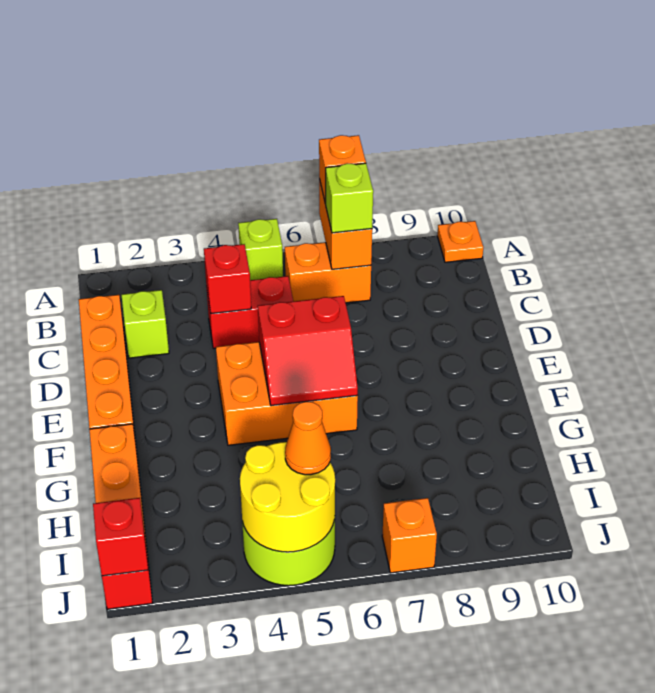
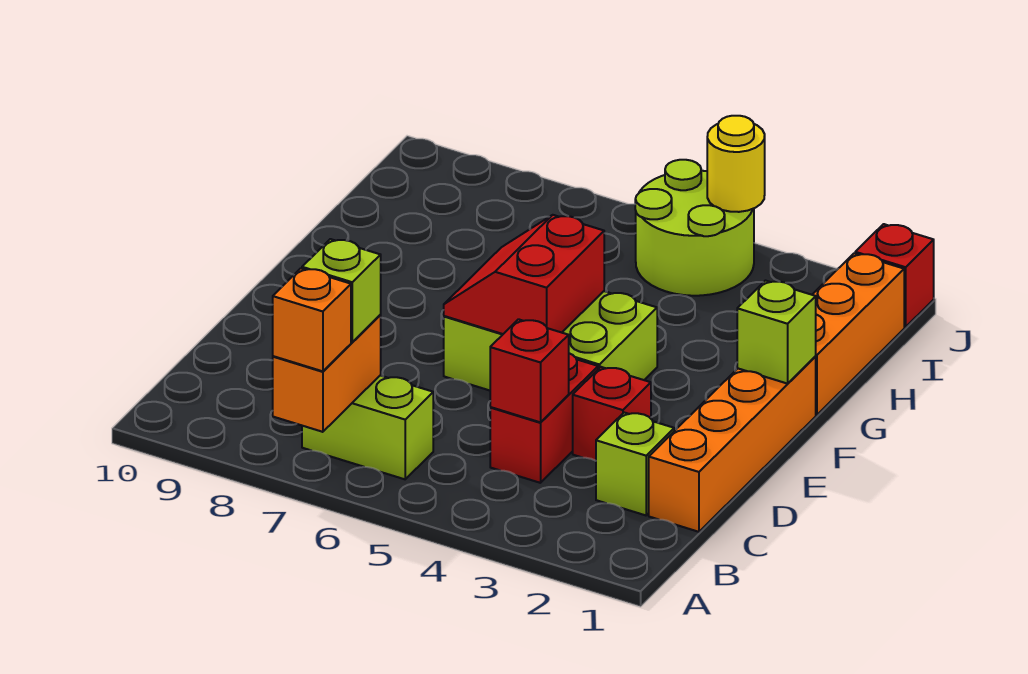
lime 1x1 brick [238,219,283,280] -> lime 1x1 brick moved to [737,281,816,384]
orange 1x1 plate [437,221,483,262] -> none
orange 1x2 brick [285,242,371,303] -> lime 1x2 brick [302,375,433,479]
red 1x2 brick [206,276,293,349] -> red 1x2 brick turned to [490,353,598,483]
orange 2x3 brick [216,342,358,445] -> lime 2x3 brick [444,291,657,390]
red 2x2 slope [258,296,358,406] -> red 2x2 slope turned to [444,215,604,334]
yellow 2x2 round brick [240,442,335,552] -> yellow 1x1 round brick [707,116,765,212]
orange 1x1 cone [285,402,331,475] -> none
red 1x1 brick [93,498,148,576] -> red 1x1 brick moved to [573,367,651,461]
orange 1x1 brick [382,498,437,573] -> none

